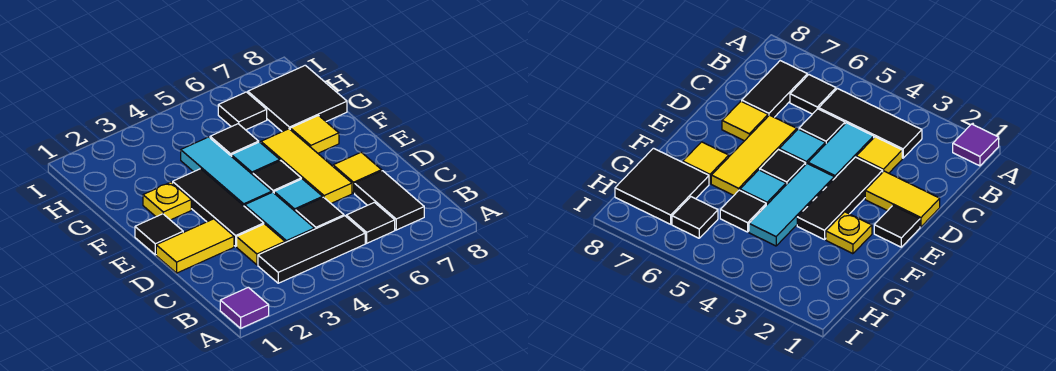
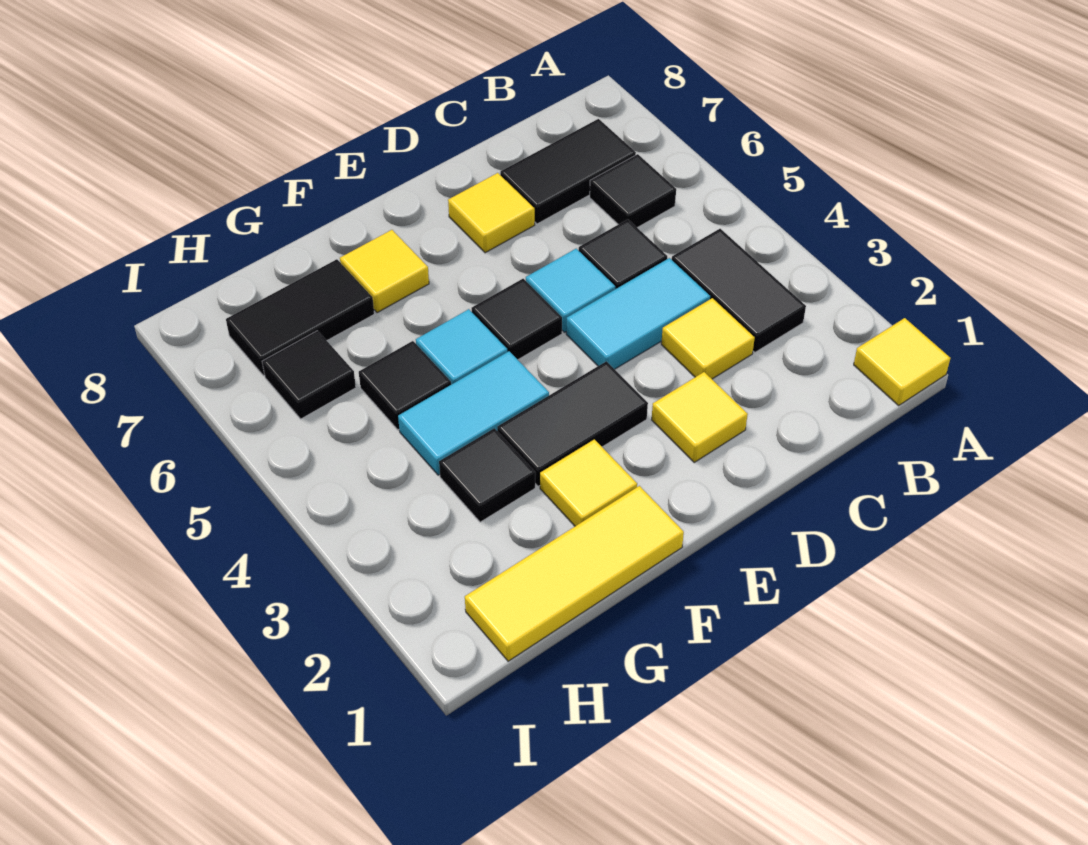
purple 1x1 tile [220,287,269,328] -> yellow 1x1 tile [854,318,950,405]
black 1x3 tile [258,216,365,283] -> black 1x2 tile [672,229,806,352]
yellow 1x2 tile [156,219,234,273] -> yellow 1x1 tile [652,372,748,463]
black 1x3 tile [173,169,264,246] -> black 1x2 tile [497,361,648,486]
yellow 1x3 tile [261,129,352,203] -> yellow 1x3 tile moved to [465,486,684,661]
black 1x1 tile [135,214,183,255] -> black 1x1 tile moved to [439,428,535,522]
cyan 1x3 tile [181,137,272,206] -> cyan 1x2 tile [398,351,549,475]
yellow 1x1 plate [143,182,191,220] -> yellow 1x1 tile [540,439,637,526]
black 2x2 tile [248,65,347,132] -> black 1x2 tile [226,259,374,376]

